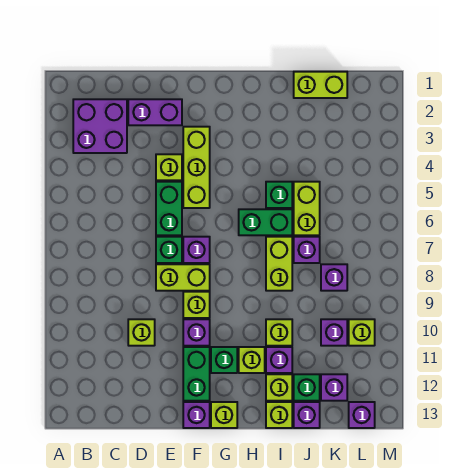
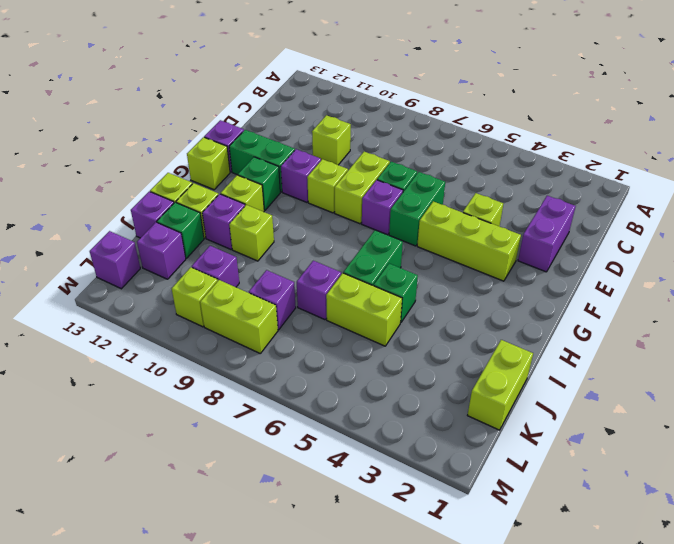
purple 2x2 brick [73,99,127,153] -> none
green 1x2 brick [156,182,182,235] -> green 1x2 brick turned to [389,172,445,246]
lime 1x2 brick [266,237,292,291] -> lime 1x2 brick moved to [200,280,278,353]

